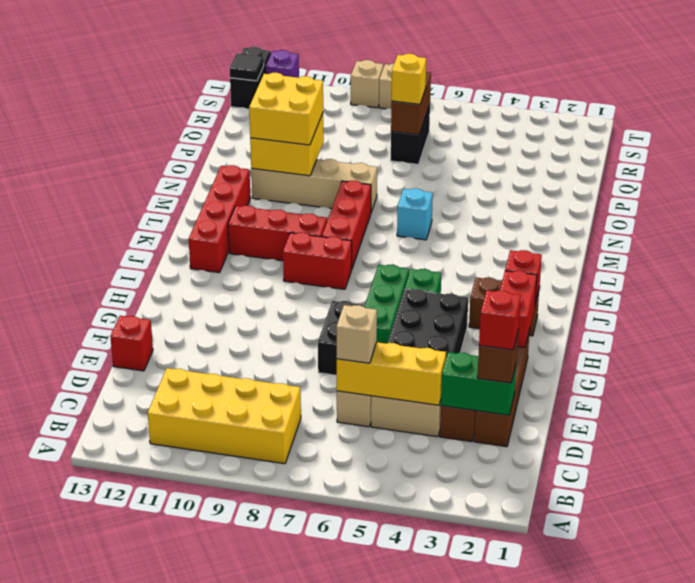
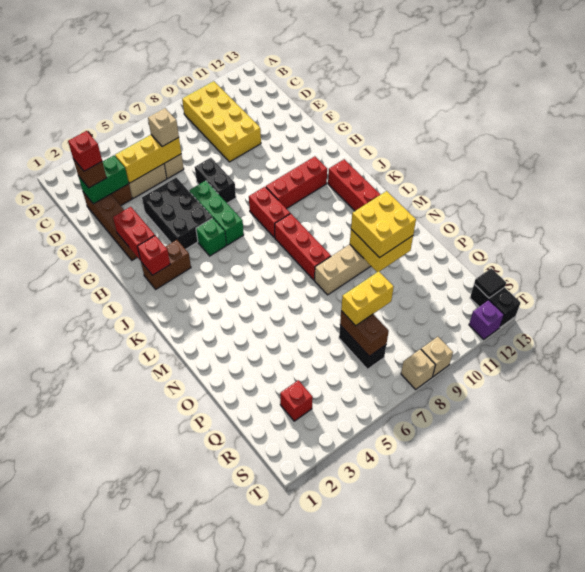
yellow 2x4 brick [148,368,301,464] -> yellow 2x4 brick turned to [182,81,261,162]
red 1x1 brick [110,316,153,371] -> red 1x1 brick moved to [280,380,313,421]
red 1x2 brick [283,233,352,289] -> red 1x2 brick turned to [249,187,290,238]
red 1x3 brick [228,206,327,261] -> red 1x3 brick moved to [266,156,327,209]
cyan 1x1 brick [397,188,433,240] -> none
yellow 1x1 brick [392,54,426,104] -> yellow 1x2 brick [341,271,394,326]

